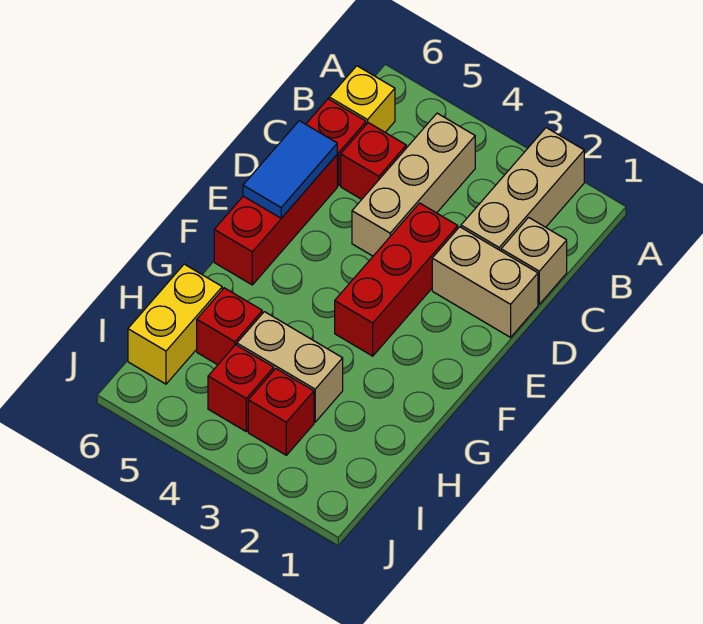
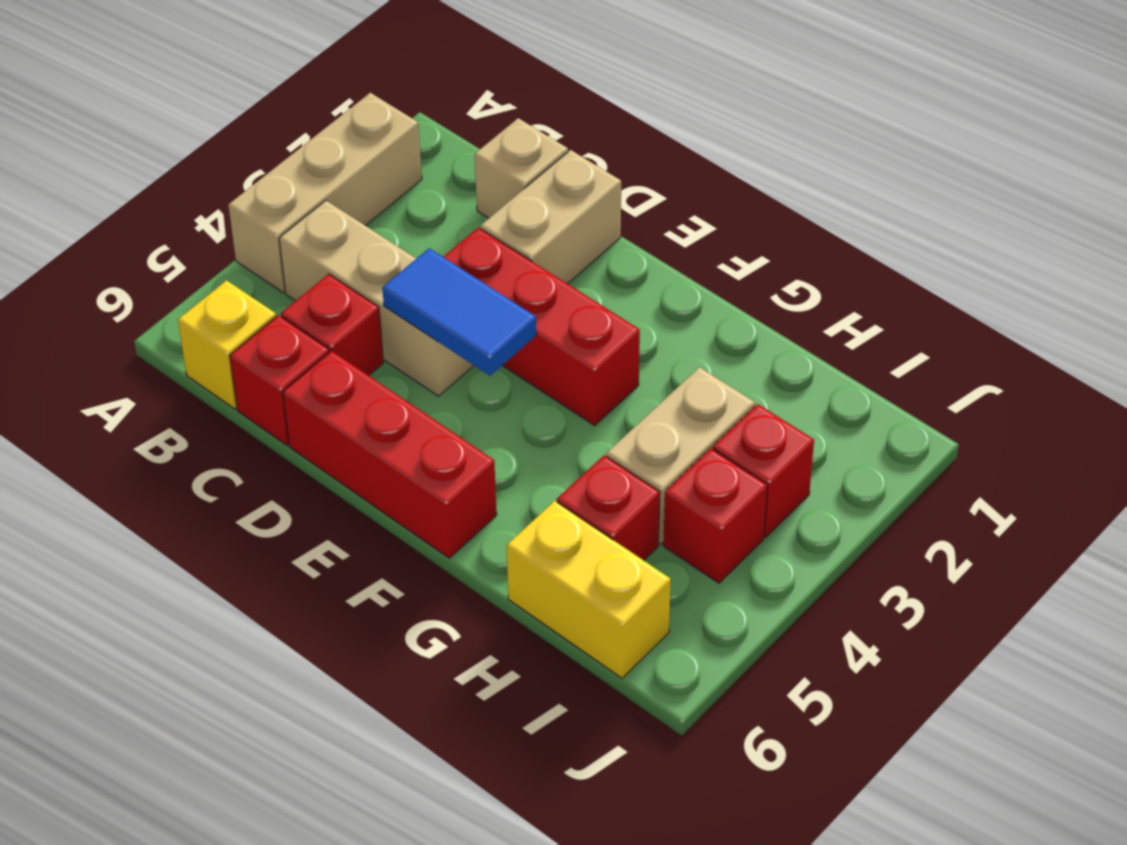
tan 1x3 brick [461,128,584,251] -> tan 1x3 brick turned to [228,93,422,292]
blue 1x2 tile [243,121,337,218] -> blue 1x2 tile moved to [382,248,536,376]

